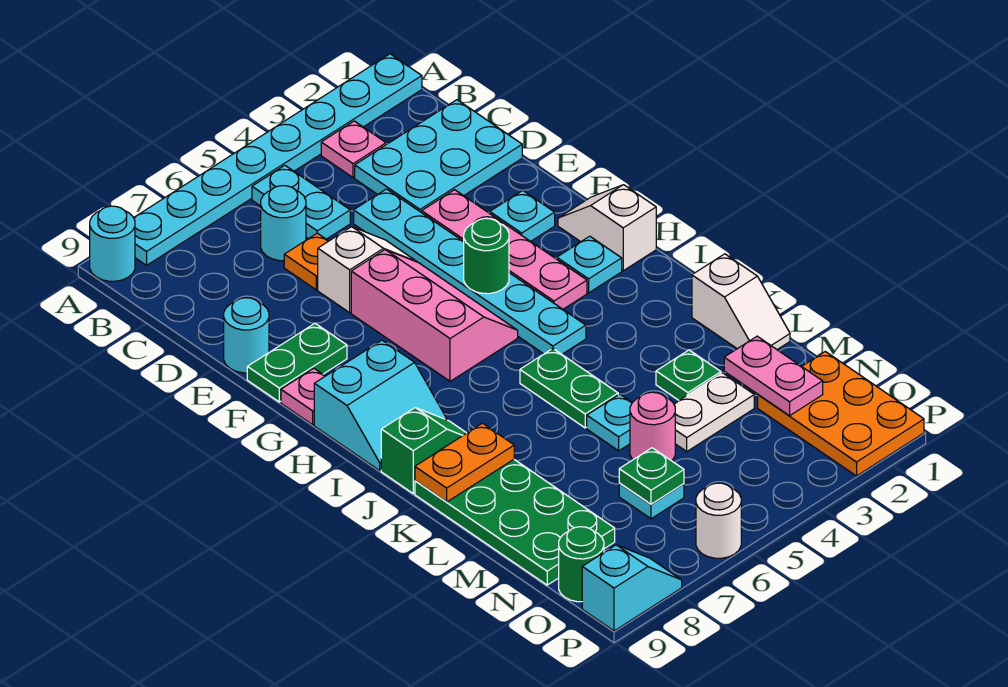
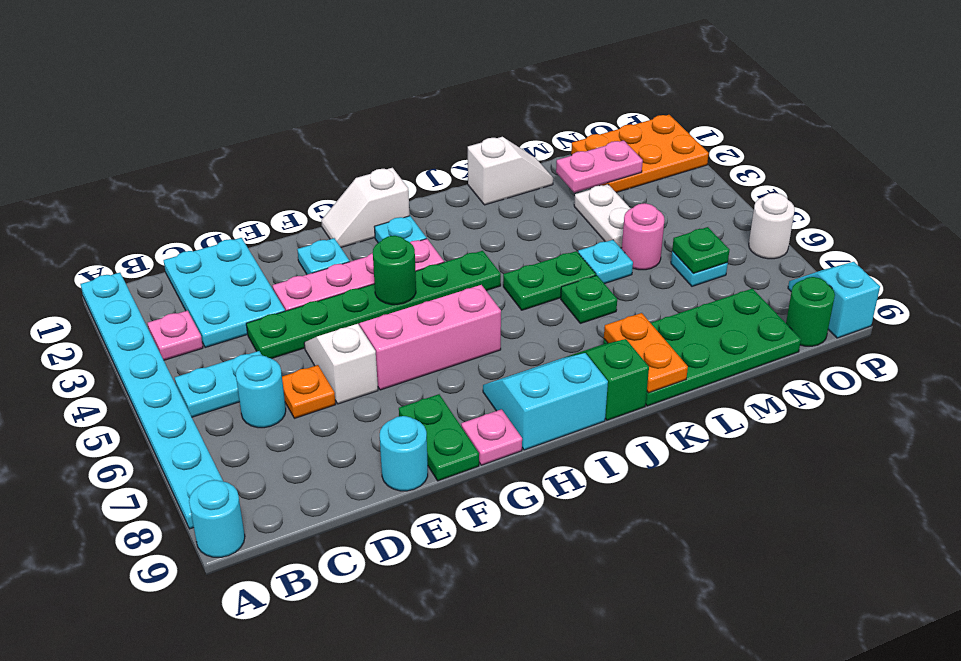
cyan 1x6 plate [354,189,586,354] -> green 1x6 plate [246,251,501,359]
cyan 2x2 slope [314,340,447,471] -> cyan 2x2 slope turned to [483,353,608,450]
green 1x1 plate [656,350,721,400] -> green 1x1 plate moved to [561,275,617,323]

